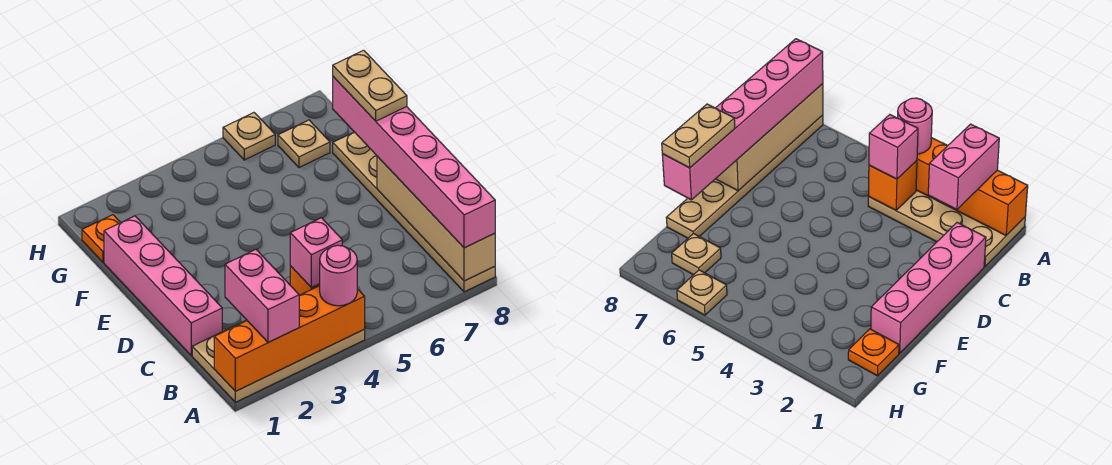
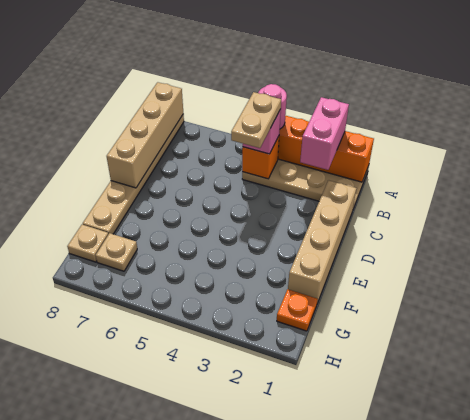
pink 1x6 brick [333,77,495,248] -> none
pink 1x4 brick [104,216,222,356] -> tan 1x4 brick [288,180,356,303]
tan 1x2 plate [333,50,407,121] -> tan 1x2 plate moved to [231,92,281,148]
tan 1x1 plate [223,113,275,160] -> tan 1x1 plate moved to [67,224,109,262]

